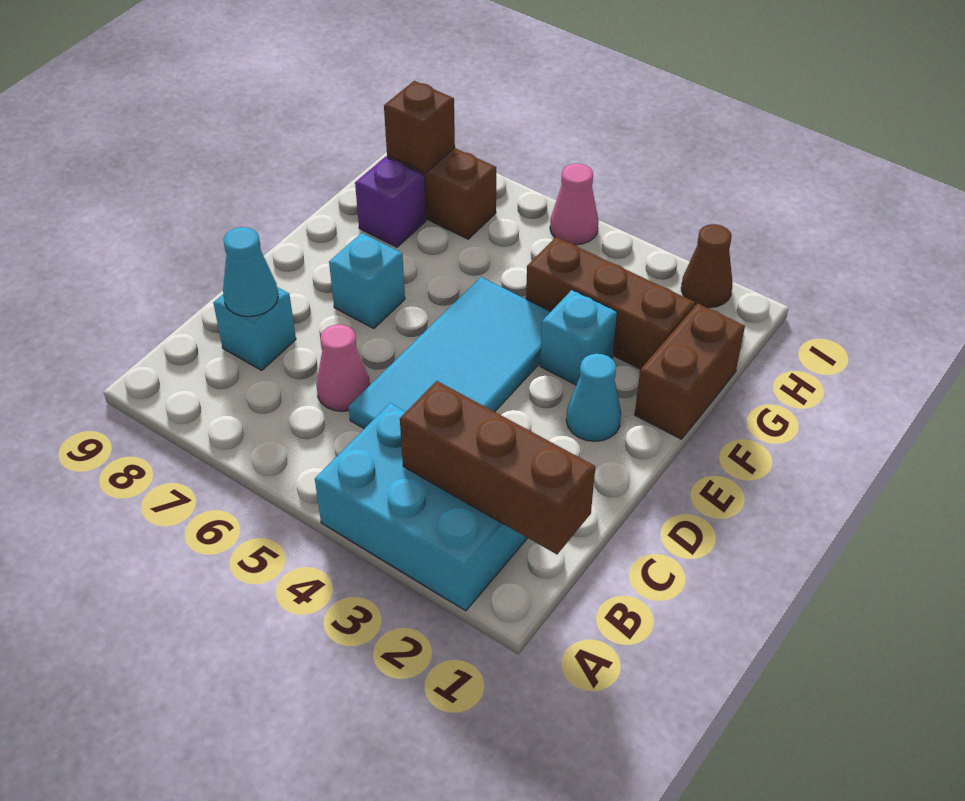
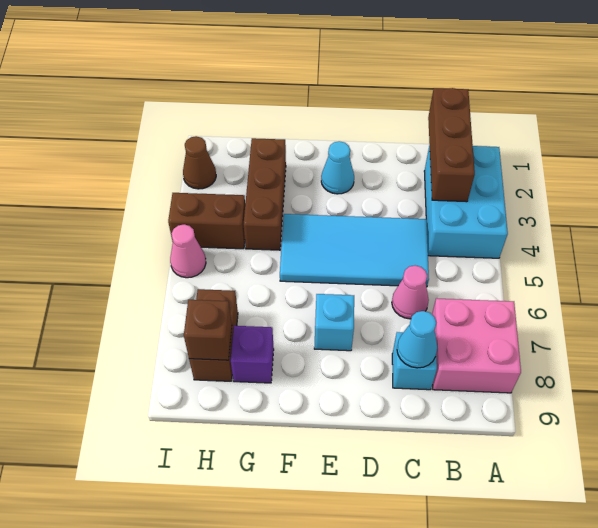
none -> pink 2x2 brick [432,298,521,393]
brown 1x2 brick [635,303,745,439] -> brown 1x2 brick moved to [168,193,245,249]
cyan 1x1 brick [540,290,617,385] -> none

